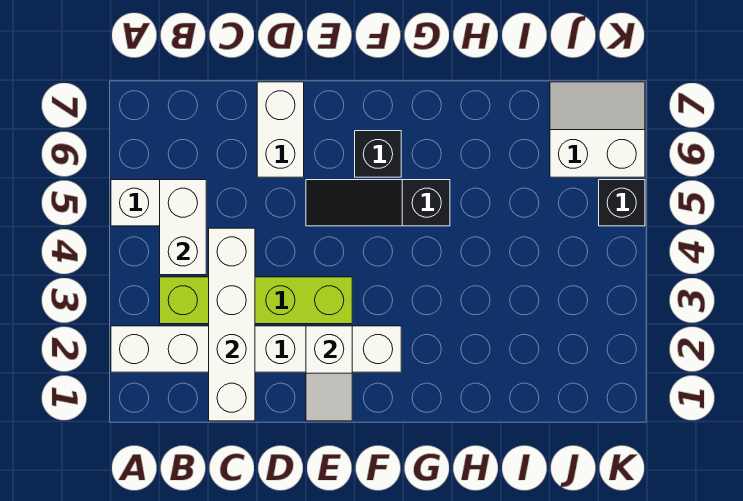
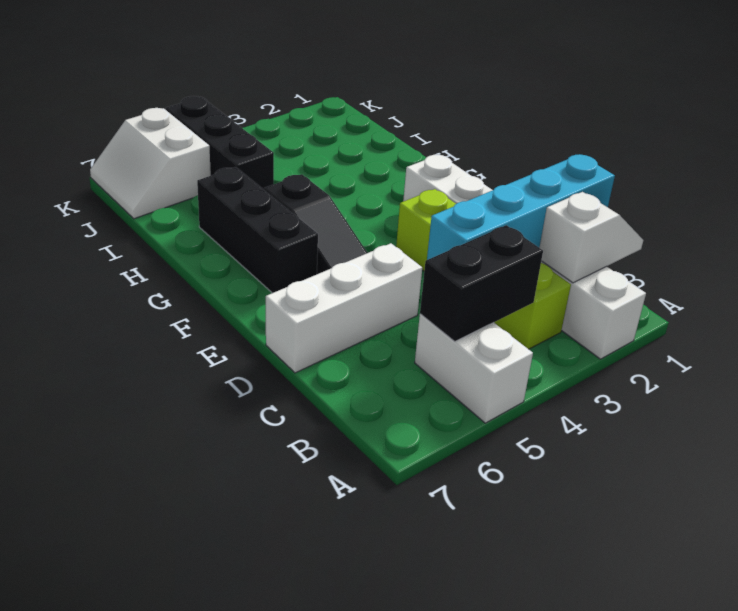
white 1x2 brick [160,180,206,275] -> black 1x2 brick [420,225,543,341]
white 1x4 brick [209,228,255,421] -> cyan 1x4 brick [427,154,615,260]
white 1x2 brick [257,82,304,177] -> white 1x3 brick [266,243,422,373]
white 1x2 slope [306,326,352,421] -> white 1x2 slope moved to [539,192,643,283]
black 1x1 brick [355,131,401,177] -> black 1x3 brick [197,167,318,293]
black 1x1 brick [599,180,645,226] -> black 1x3 brick [166,96,274,189]

